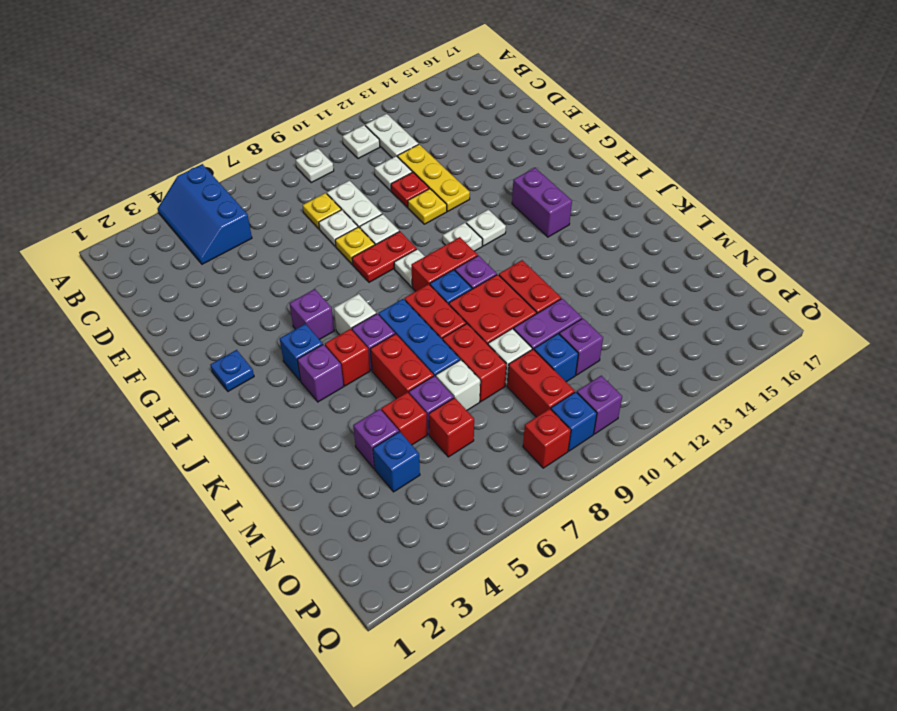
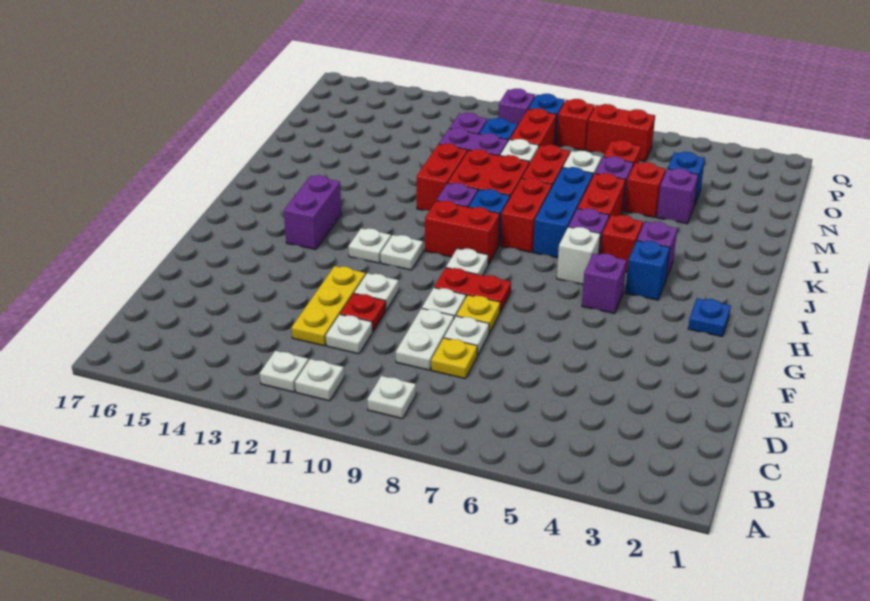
blue 2x3 slope [157,164,252,264] -> none
white 1x2 plate [365,114,418,158] -> white 1x1 plate [260,351,308,392]
yellow 1x1 plate [408,189,447,224] -> white 1x1 plate [354,273,399,310]
none -> red 1x2 brick [586,104,655,162]

